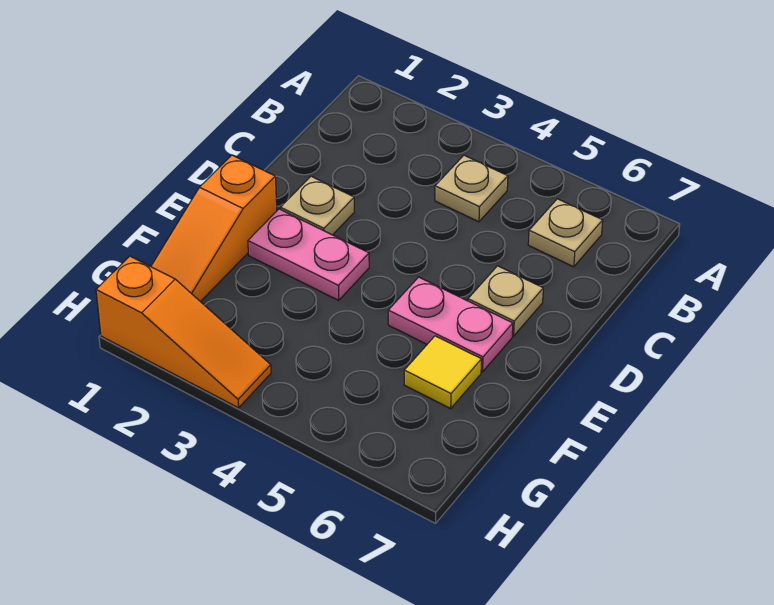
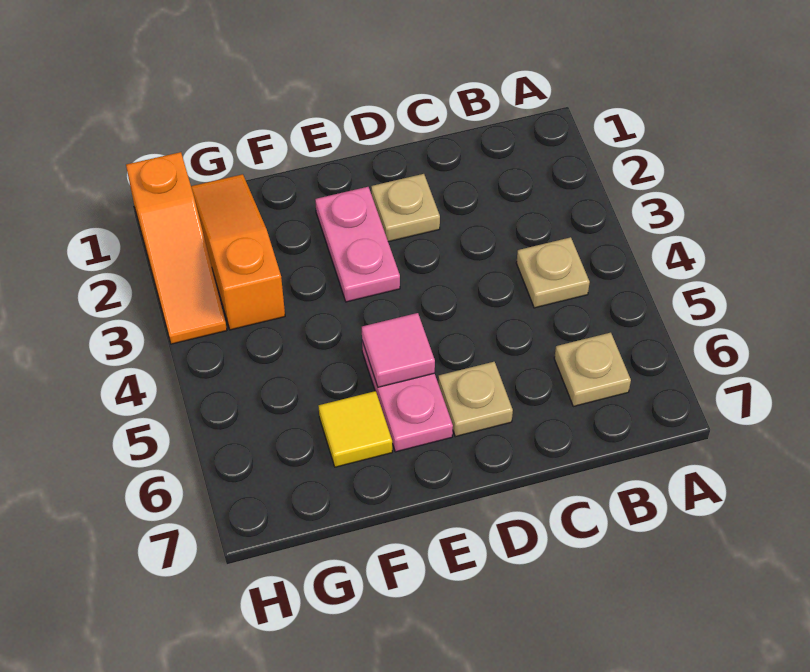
orange 1x3 slope [151,155,277,302] -> orange 1x3 slope turned to [191,174,285,330]
none -> pink 1x1 tile [362,313,435,387]

